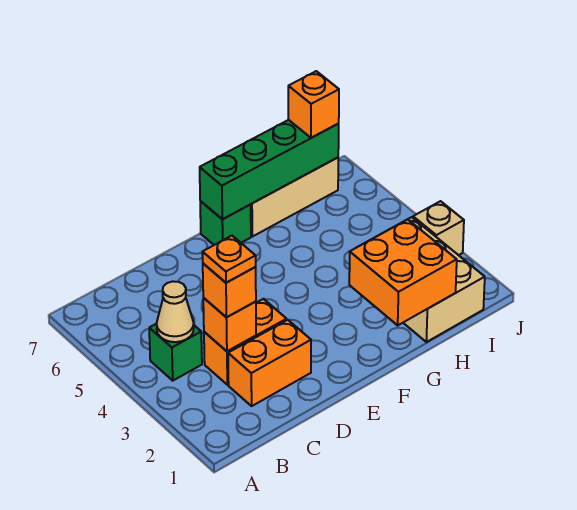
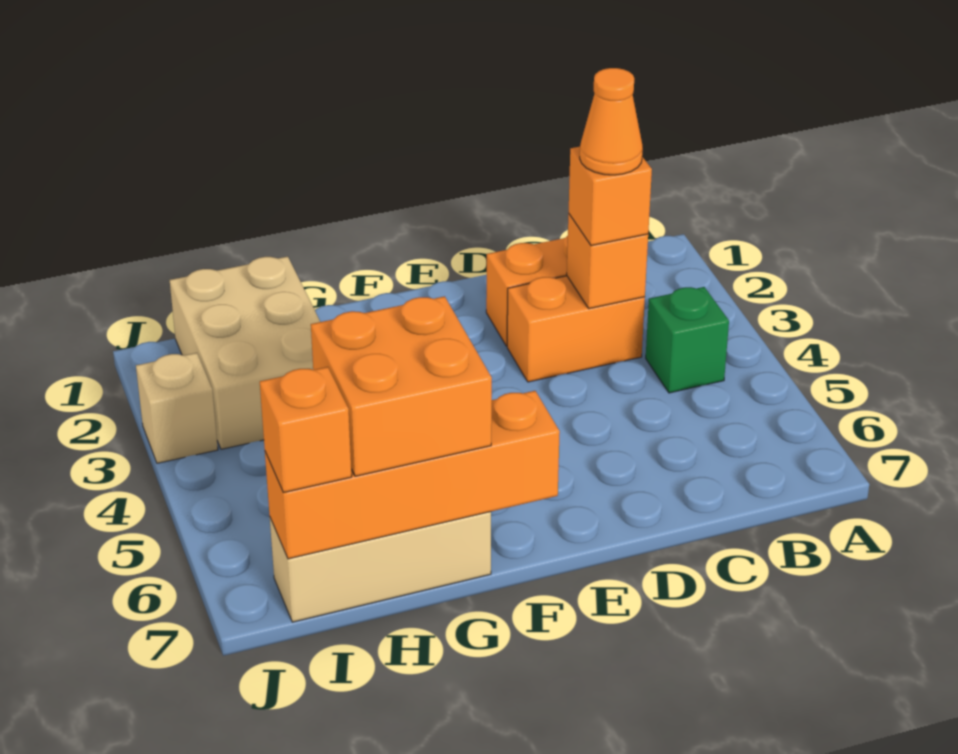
tan 1x1 cone [157,281,194,342] -> none
orange 1x1 plate [202,236,256,283] -> orange 1x1 cone [580,68,643,175]
green 1x1 brick [200,201,251,245] -> none
green 1x4 brick [200,120,339,219] -> orange 1x4 brick [265,391,560,559]
orange 2x2 brick [349,219,457,325] -> orange 2x2 brick moved to [311,296,492,476]

